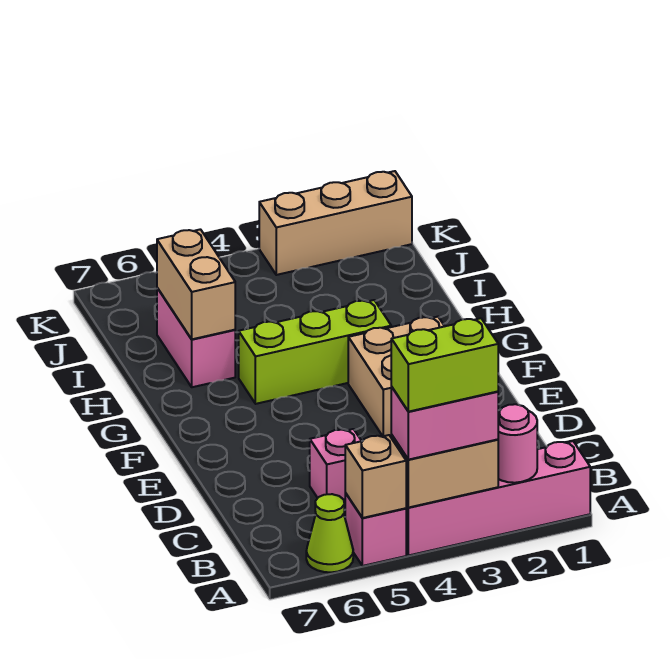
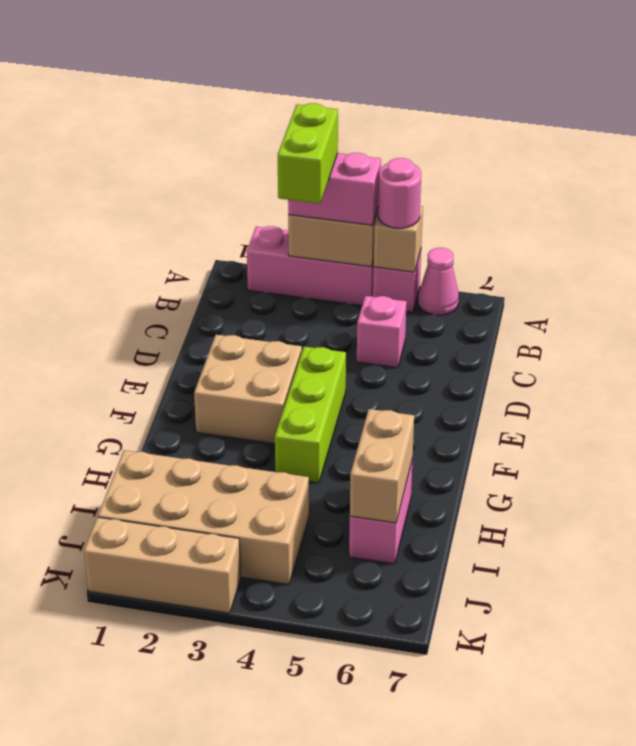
pink 1x4 brick [406,441,590,555] -> pink 1x3 brick [247,226,374,305]
pink 1x1 round brick [498,404,537,483] -> pink 1x1 round brick moved to [378,158,421,228]
lime 1x2 brick [391,318,498,412] -> lime 1x2 brick turned to [278,103,338,204]
lime 1x1 cone [306,494,353,572] -> pink 1x1 cone [418,248,459,315]
lime 1x3 brick [239,300,391,404] -> lime 1x3 brick turned to [275,347,346,483]
none -> tan 2x4 brick [98,450,309,585]

